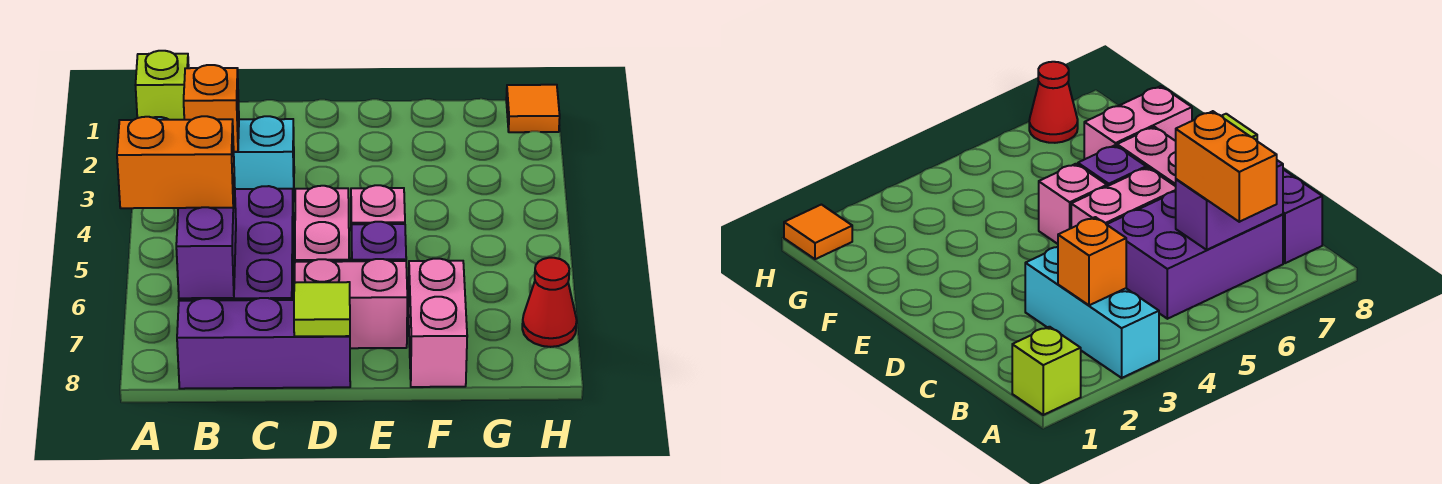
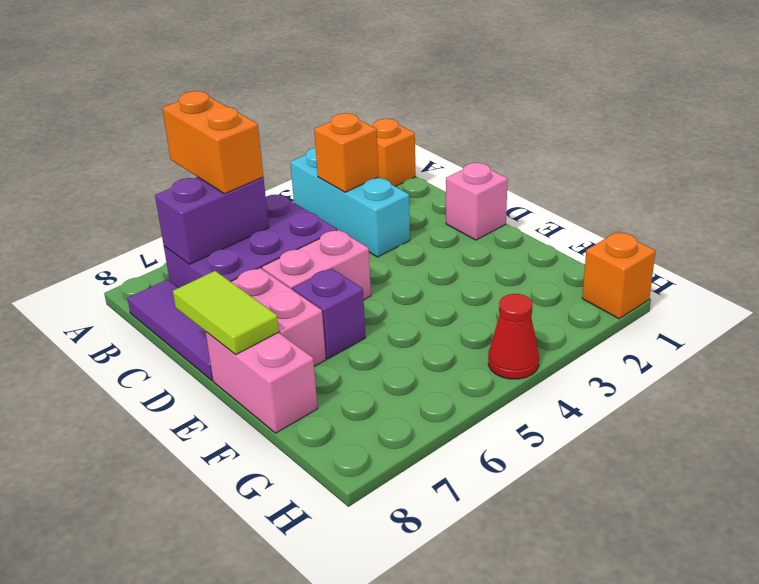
lime 1x1 brick [136,51,189,120] -> orange 1x1 brick [373,119,416,187]
purple 1x3 brick [177,298,350,389] -> purple 1x3 tile [127,280,213,380]
lime 1x1 tile [294,282,350,337] -> lime 1x2 tile [173,271,279,355]
pink 1x1 brick [351,185,405,261] -> pink 1x1 brick moved to [446,163,508,240]
pink 1x2 brick [408,259,467,387] -> pink 1x2 brick turned to [206,332,318,433]
orange 1x1 tile [506,85,560,132] -> orange 1x1 brick [582,232,655,319]
red 1x1 cone [522,258,577,347] -> red 1x1 cone moved to [488,294,539,379]

